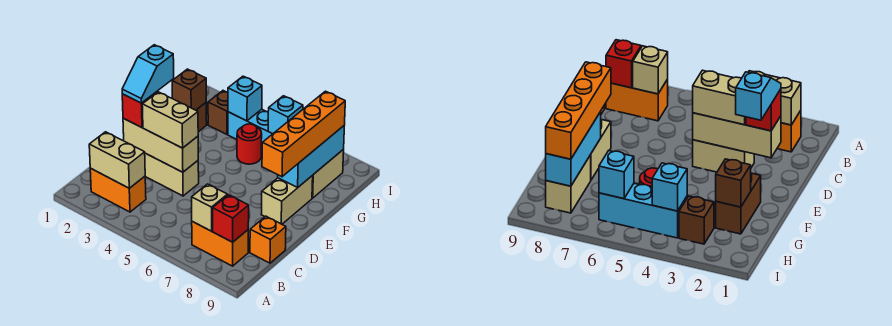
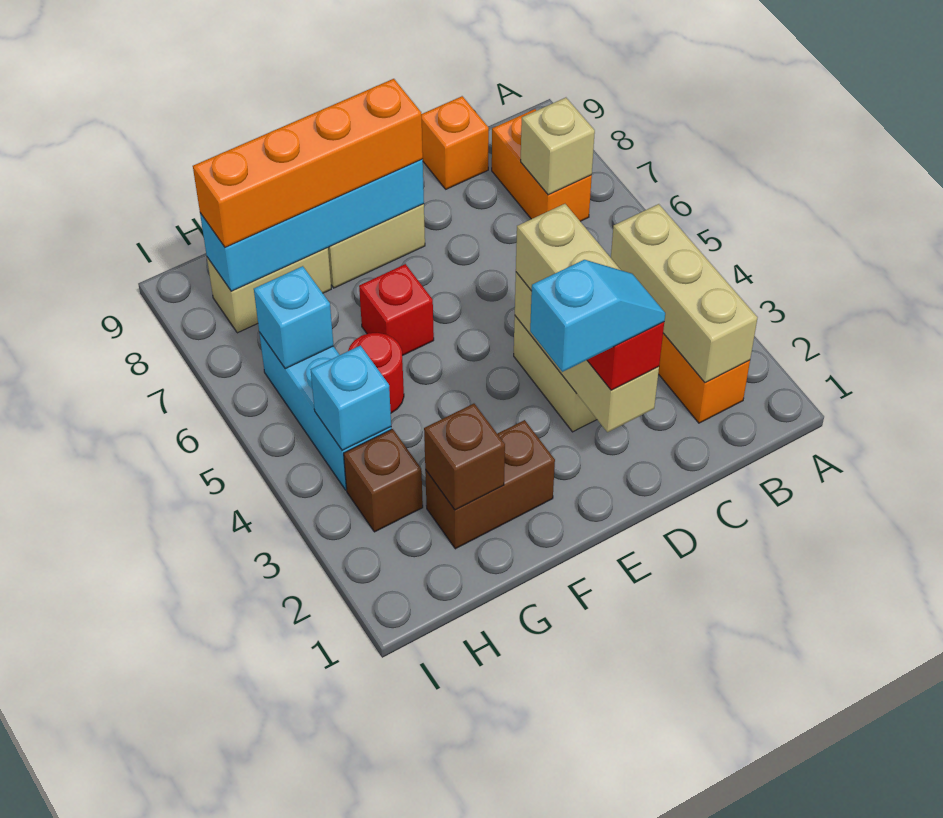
tan 1x2 brick [89,132,145,188] -> tan 1x3 brick [611,204,758,383]
red 1x1 brick [213,195,249,242] -> red 1x1 brick moved to [359,264,434,356]
cyan 1x3 brick [278,126,344,188] -> cyan 1x4 brick [200,159,424,291]

